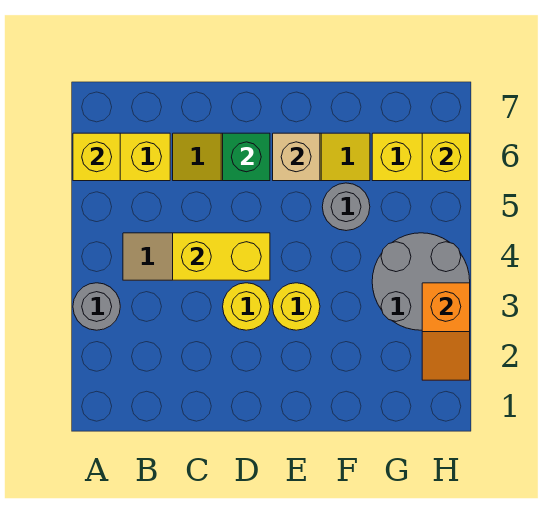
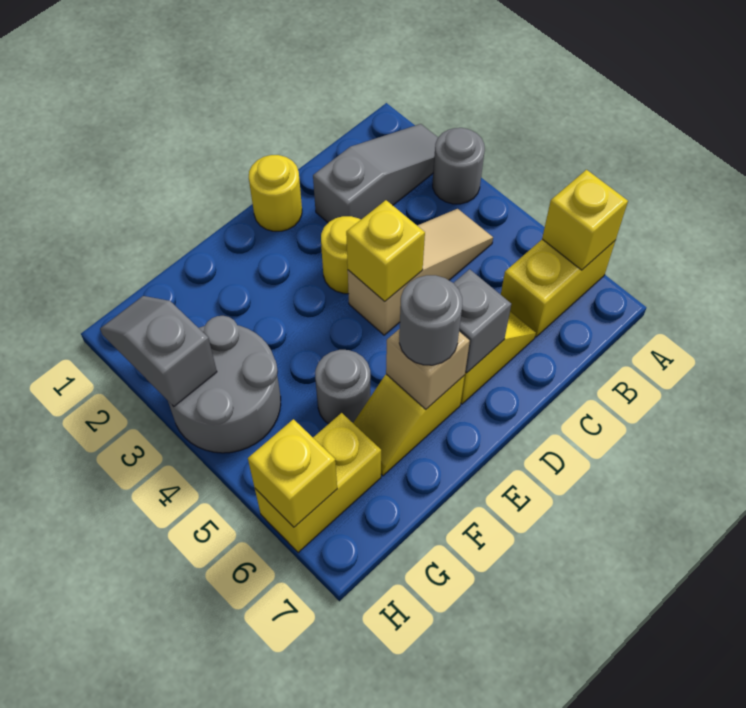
none -> grey 1x3 slope [313,124,438,222]
yellow 1x2 brick [173,233,270,280] -> yellow 1x1 brick [346,200,425,301]
green 1x1 brick [223,133,270,181] -> grey 1x1 brick [454,269,511,373]
yellow 1x1 round brick [273,283,320,330] -> yellow 1x1 round brick moved to [249,155,302,231]
none -> grey 1x1 round brick [399,275,462,365]
orange 1x2 slope [422,283,470,380] -> grey 1x2 slope [100,296,217,406]

